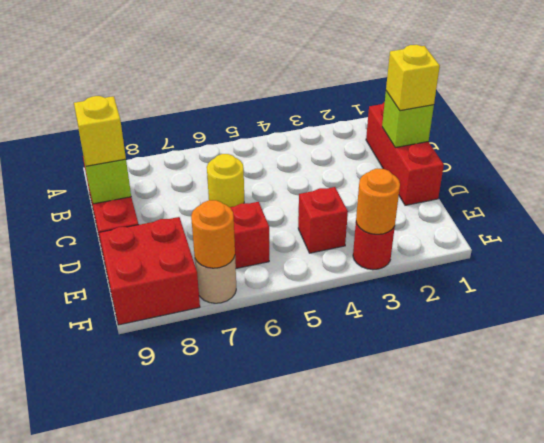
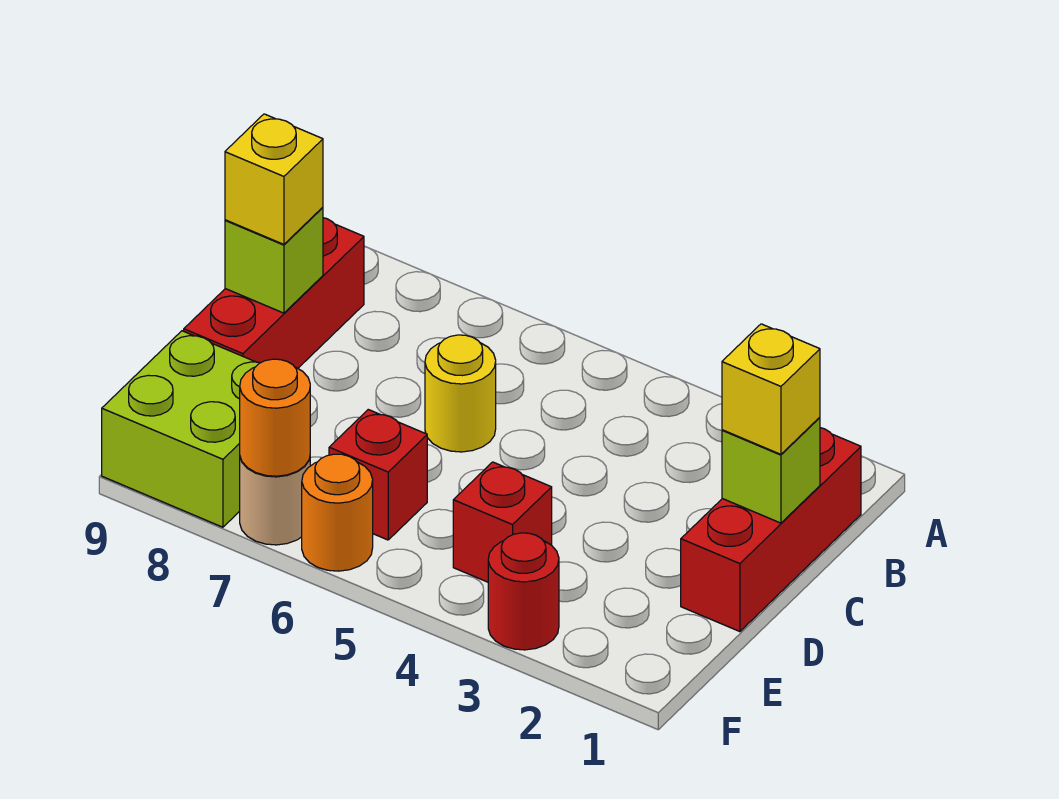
red 2x2 brick [99,217,200,325] -> lime 2x2 brick [102,331,260,527]
orange 1x1 round brick [356,169,400,234] -> orange 1x1 round brick moved to [302,454,373,571]

